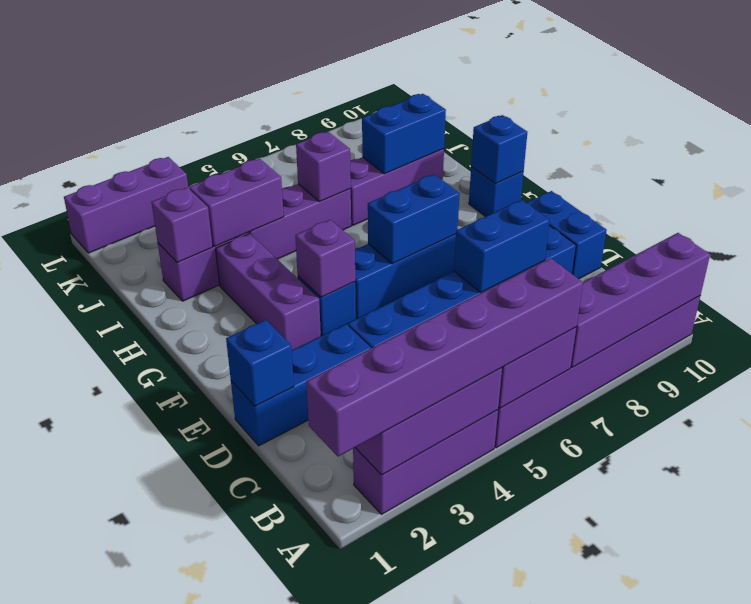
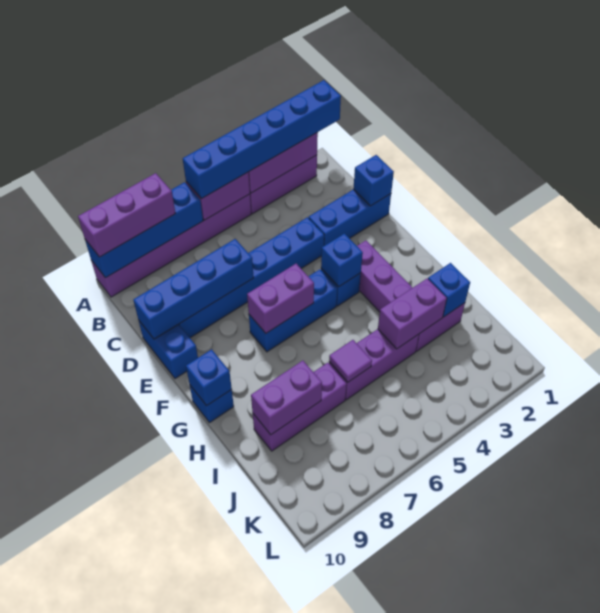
purple 1x6 brick [306,258,583,456] -> blue 1x6 brick [183,80,341,199]
purple 1x4 brick [571,233,710,367] -> blue 1x4 brick [85,182,203,278]
blue 1x2 brick [454,200,550,292] -> blue 1x4 brick [133,239,254,339]
purple 1x1 brick [295,220,355,297] -> blue 1x1 brick [321,234,363,287]
blue 1x2 brick [368,174,460,264] -> purple 1x2 brick [247,264,314,333]
purple 1x1 brick [151,188,213,263] -> blue 1x1 brick [428,263,470,317]
purple 1x1 brick [296,132,351,202] -> purple 1x1 tile [329,340,372,382]
blue 1x2 brick [362,94,446,174] -> purple 1x2 brick [251,361,322,435]
purple 1x3 brick [64,157,188,253] -> purple 1x3 brick moved to [78,173,175,257]

